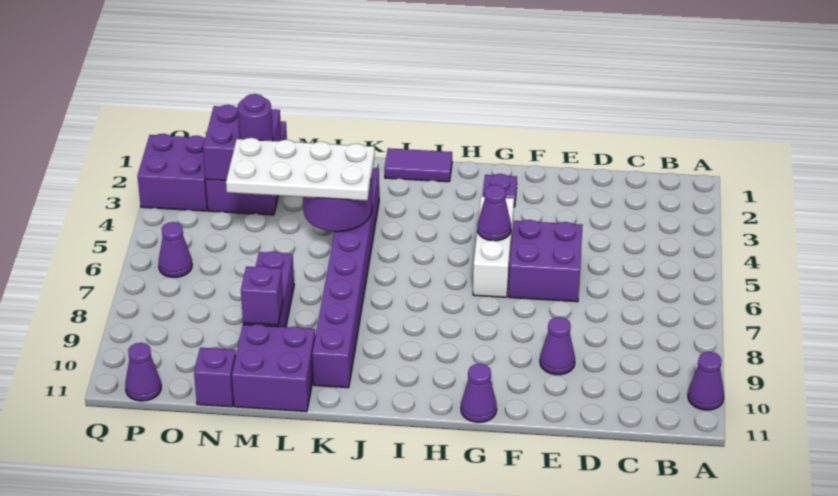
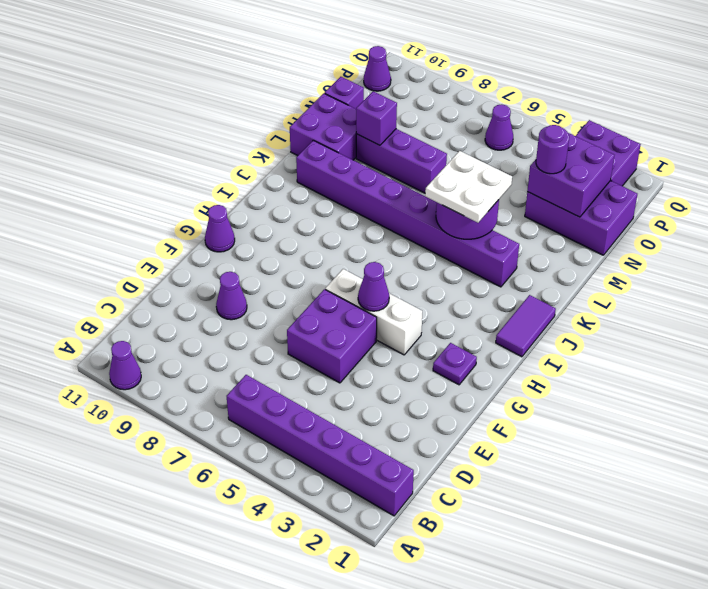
none -> purple 1x6 brick [227,375,414,516]
white 2x4 plate [226,138,375,201] -> white 2x2 plate [425,151,512,223]

